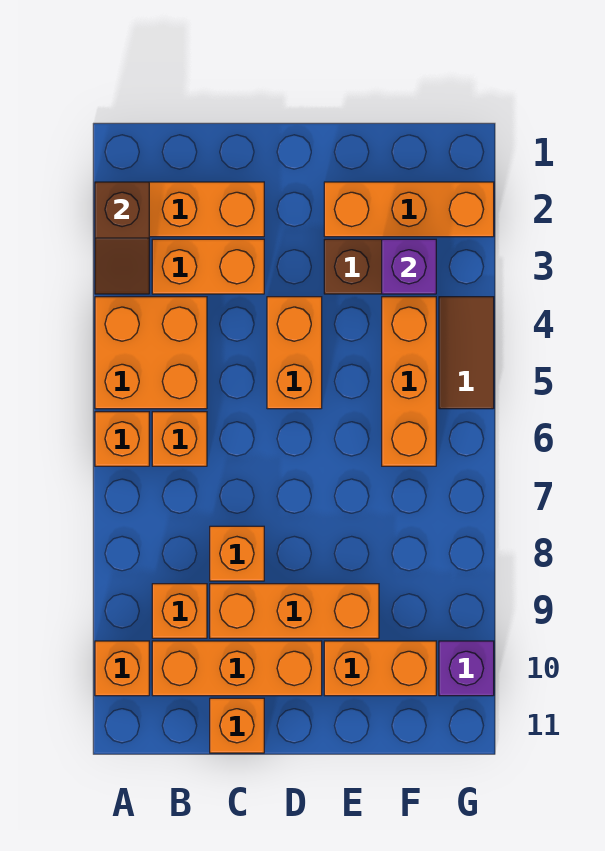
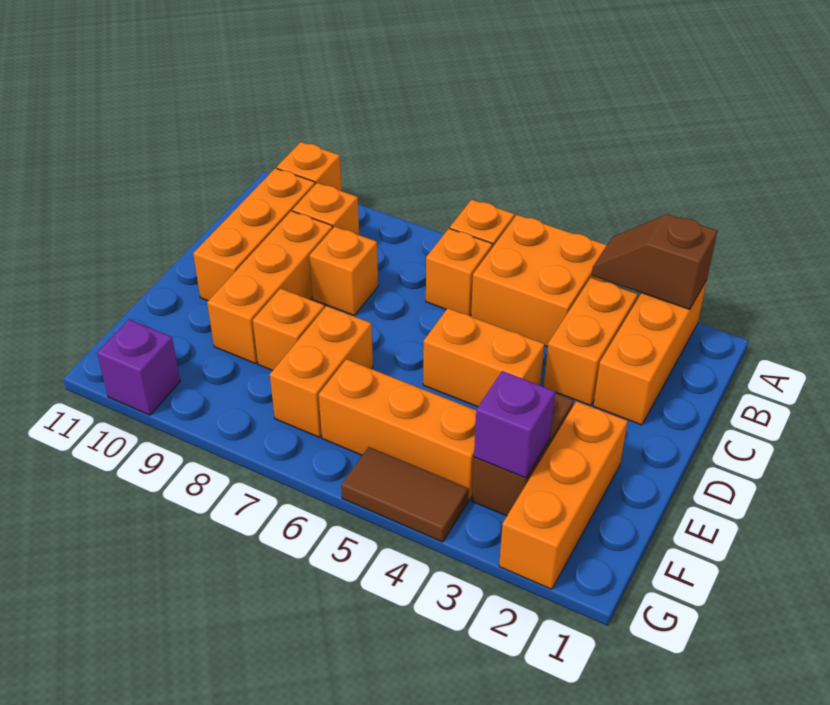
orange 1x1 brick [210,698,264,753] -> orange 1x1 brick moved to [253,289,324,370]
orange 1x2 brick [324,641,436,696] -> orange 1x2 brick moved to [270,306,373,437]

